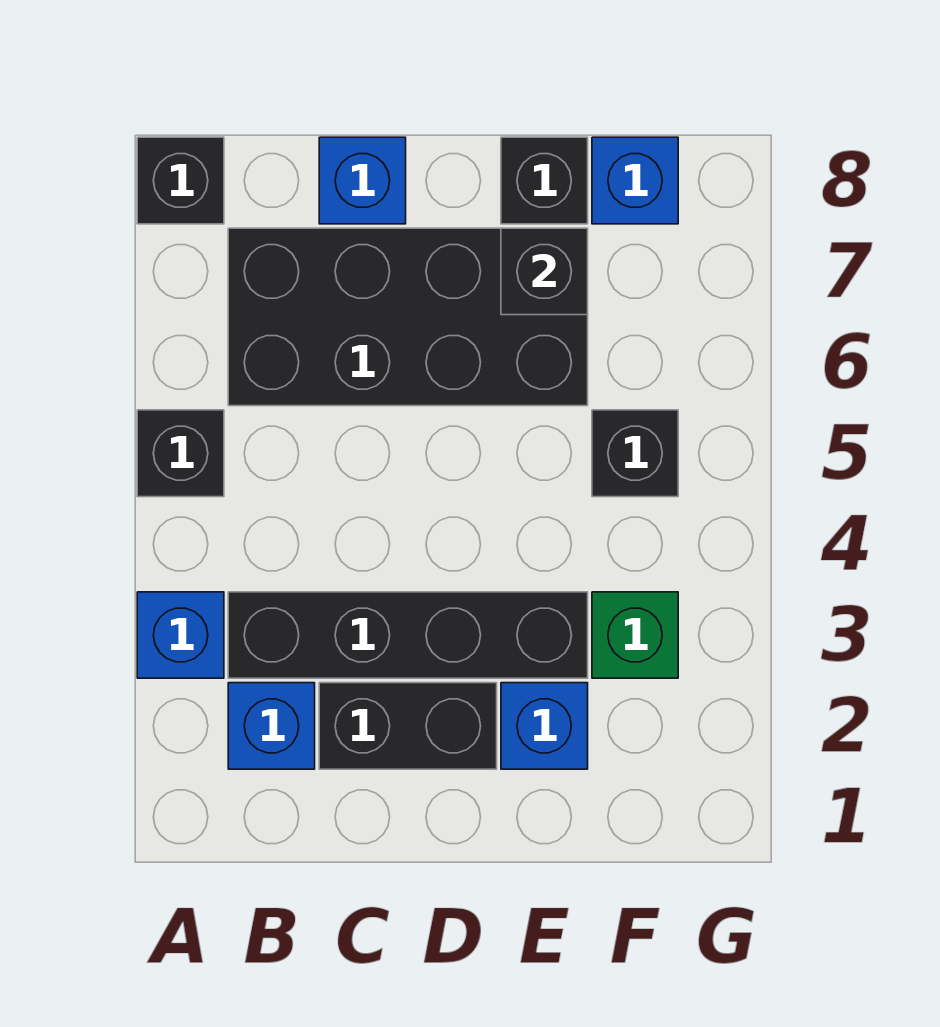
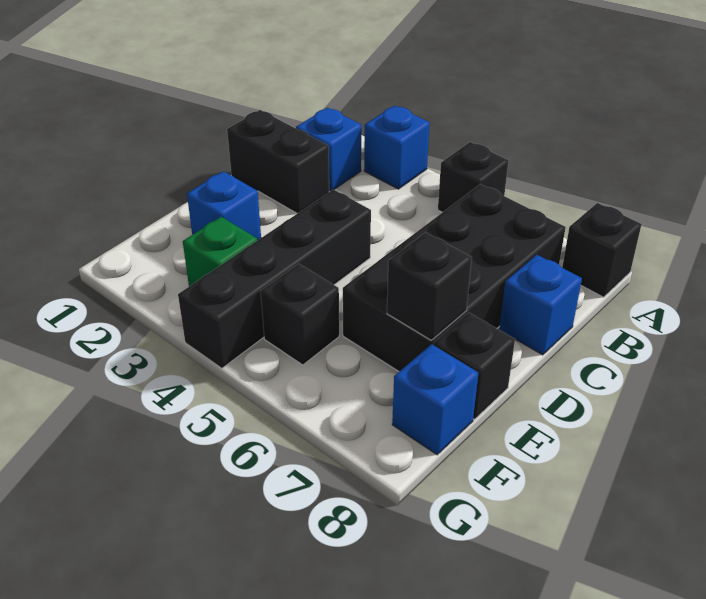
black 1x4 brick [228,592,588,678] -> black 1x4 brick moved to [178,189,371,368]
black 1x2 brick [319,683,497,769] -> black 1x2 brick turned to [227,110,329,213]

